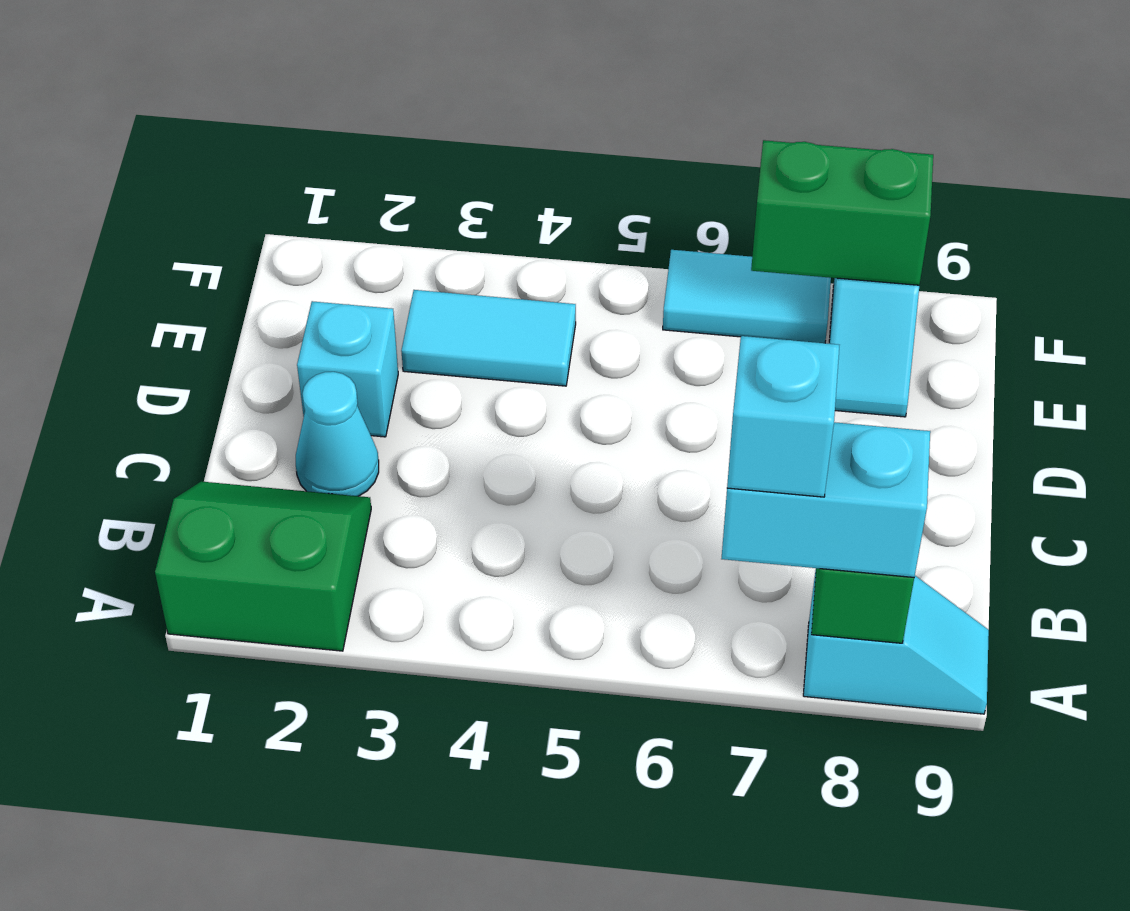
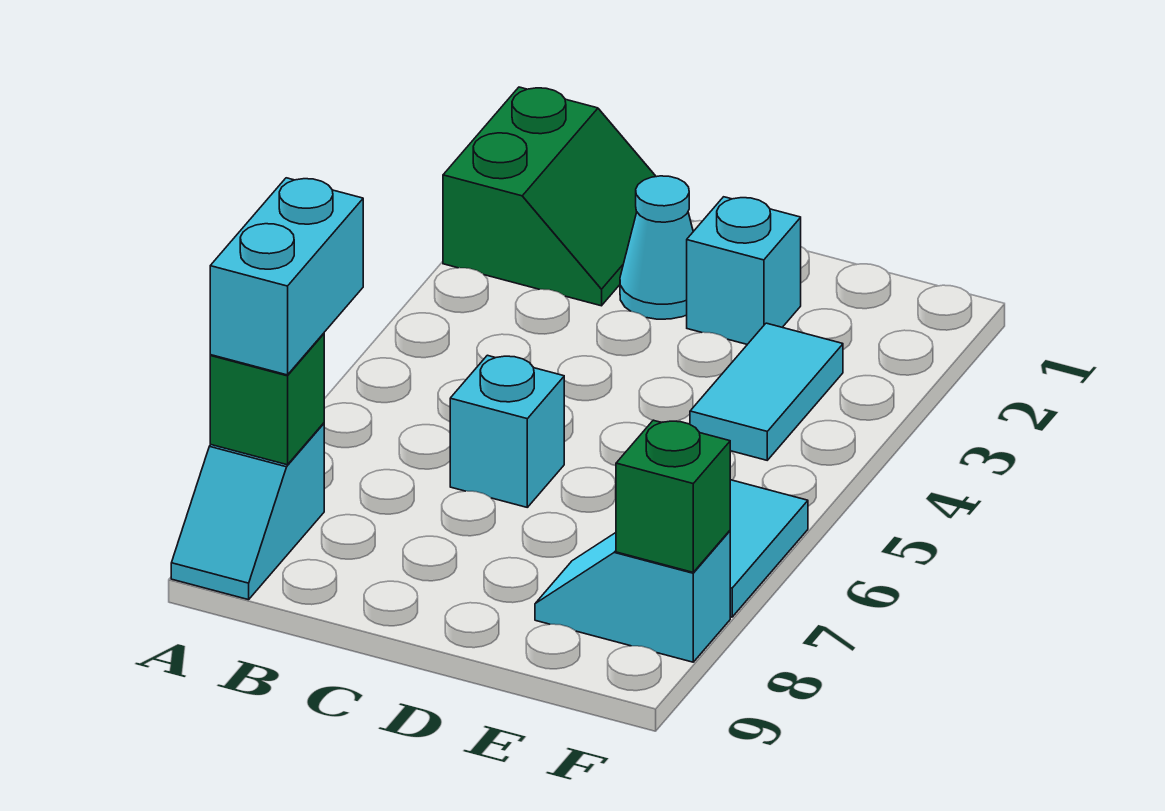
cyan 1x1 brick [727,336,839,497] -> cyan 1x1 brick moved to [450,355,564,507]
green 1x2 brick [751,140,933,285] -> green 1x1 brick [616,420,730,572]

